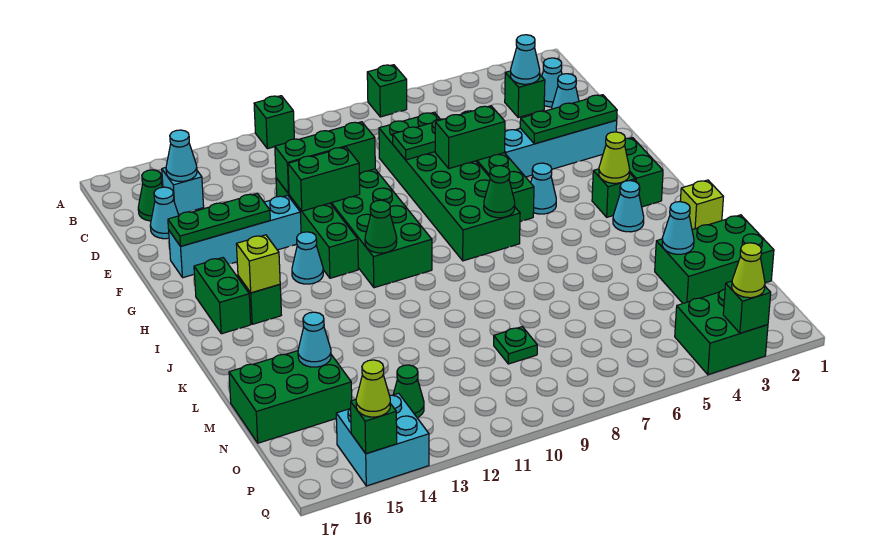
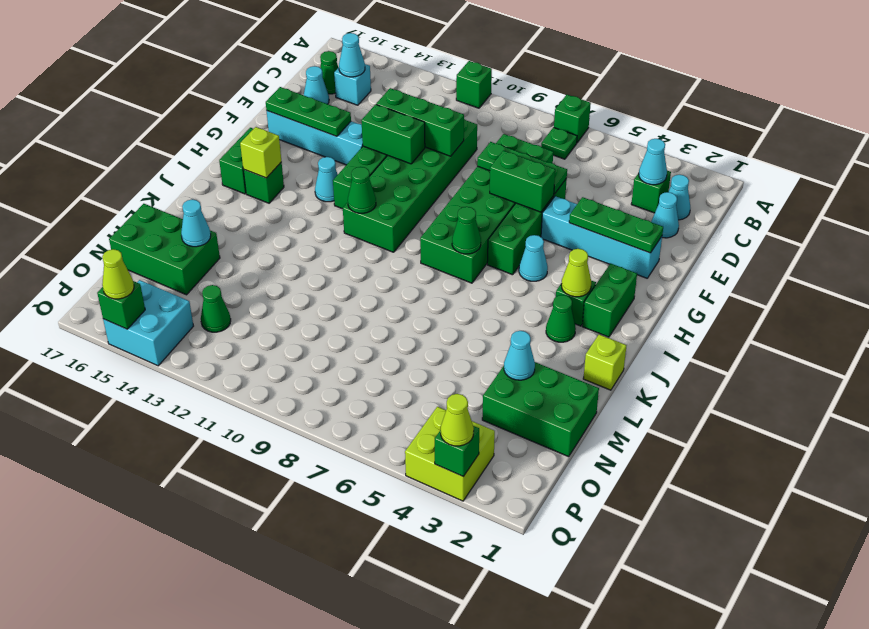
cyan 1x1 cone [613,181,644,232] -> green 1x1 cone [546,295,576,342]
green 1x1 plate [494,327,537,364] -> green 1x1 plate moved to [541,127,577,159]
green 2x2 brick [675,289,768,375] -> lime 2x2 brick [405,407,495,501]

